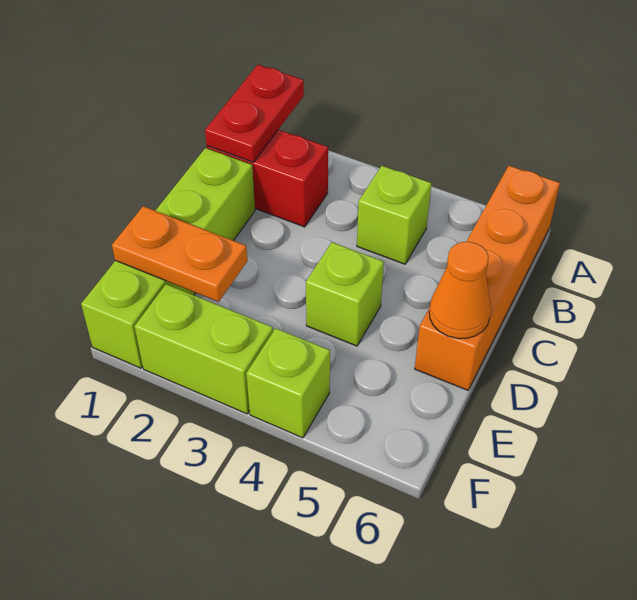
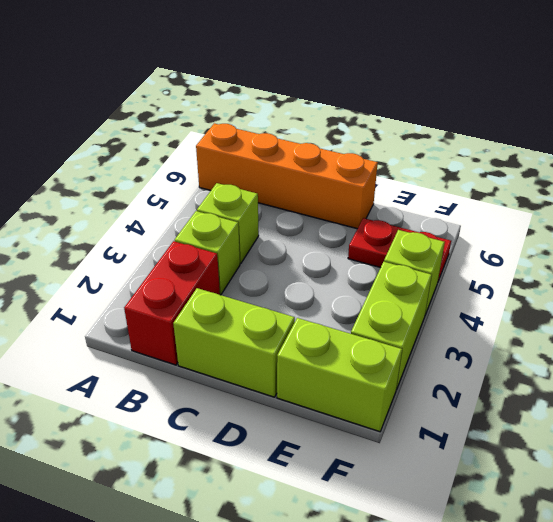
red 1x2 plate [205,65,304,162] -> red 1x2 plate moved to [348,218,451,281]
lime 1x1 brick [306,242,384,346] -> lime 1x1 brick moved to [175,211,240,295]
orange 1x1 cone [429,242,491,339] -> none
orange 1x2 plate [112,206,247,302] -> none

